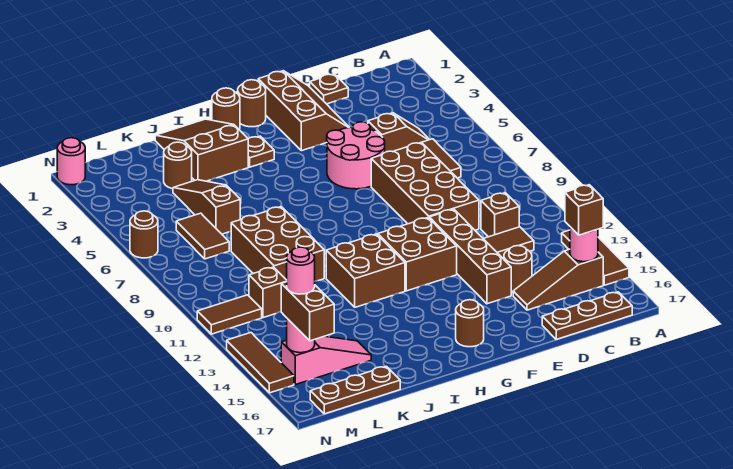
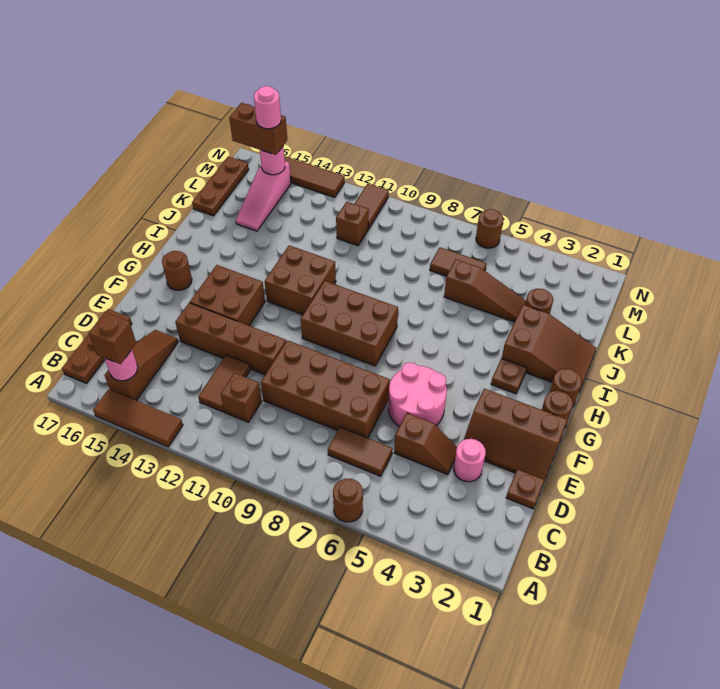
brown 1x2 slope [368,113,429,152] -> brown 1x2 slope turned to [394,413,457,475]
brown 1x1 round brick [504,246,532,292] -> brown 1x1 round brick moved to [333,479,363,522]
brown 2x2 brick [378,218,457,291] -> brown 2x2 brick moved to [190,265,265,325]
brown 2x3 brick [231,207,324,281] -> brown 2x3 brick moved to [301,281,398,366]
pink 1x1 round brick [57,138,85,185] -> pink 1x1 round brick moved to [453,439,486,482]

